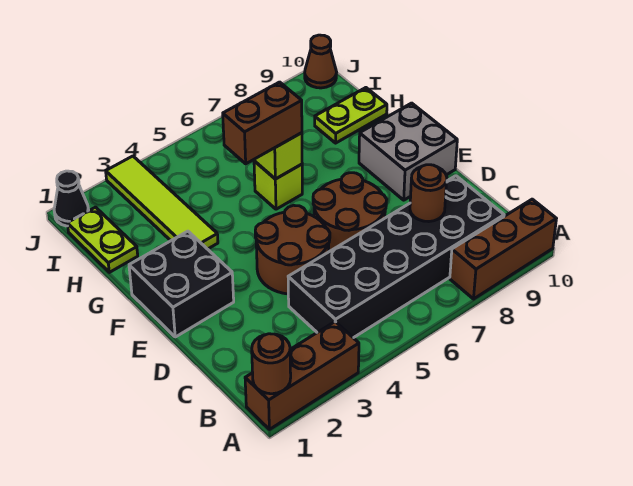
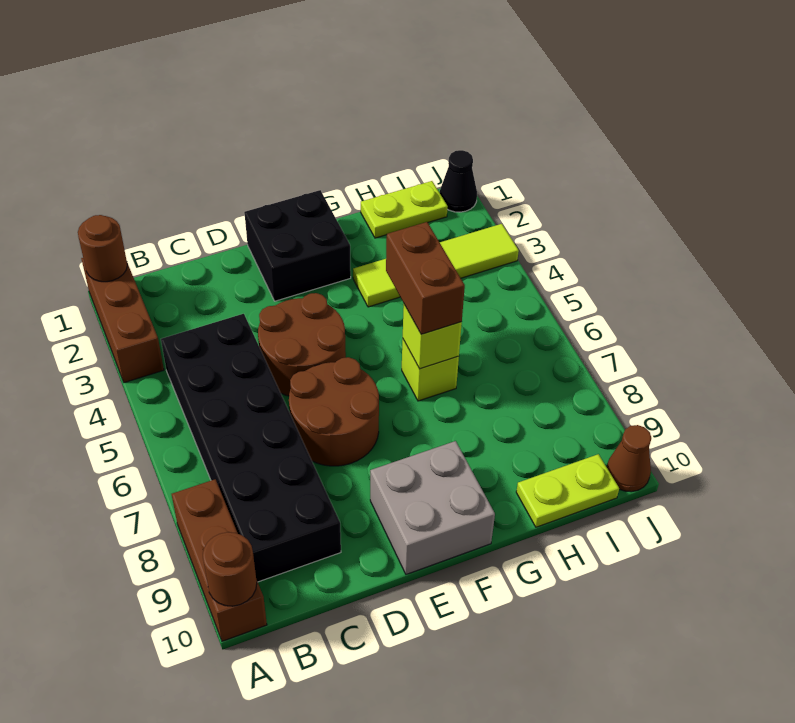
brown 1x1 round brick [410,165,447,222] -> brown 1x1 round brick moved to [203,532,257,606]
lime 1x2 plate [315,88,387,143] -> lime 1x2 plate turned to [516,454,619,527]

